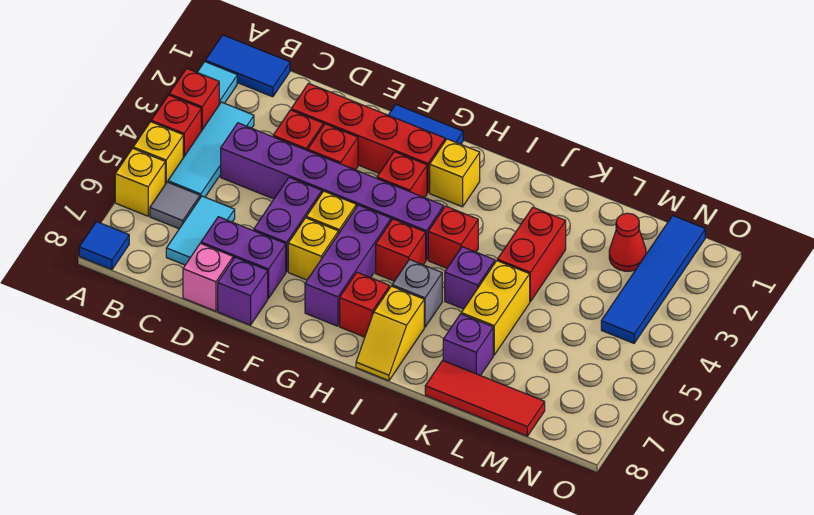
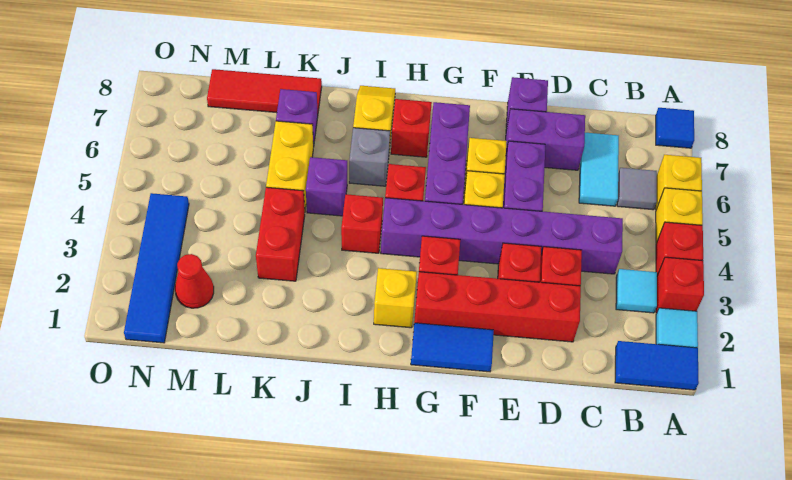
cyan 1x3 tile [168,102,254,198] -> cyan 1x1 tile [616,269,657,313]
pink 1x1 brick [183,243,233,311] -> none

